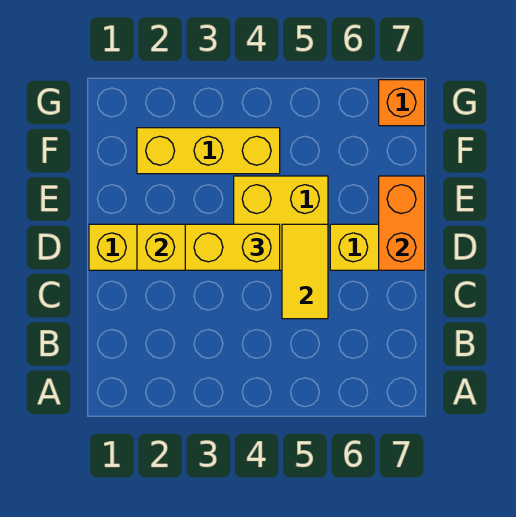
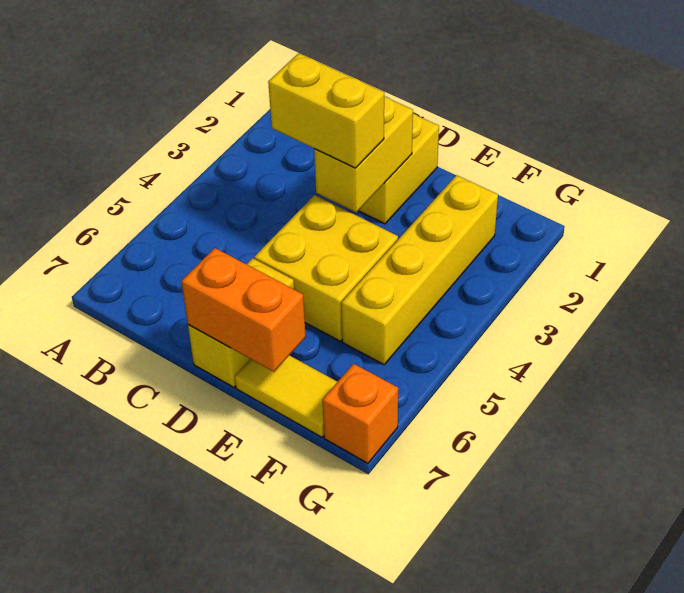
yellow 1x2 tile [282,224,328,319] -> yellow 1x2 tile moved to [235,355,337,437]
yellow 1x2 brick [185,224,280,270] -> yellow 1x2 brick turned to [268,53,384,168]
yellow 1x3 brick [137,128,280,174] -> yellow 1x4 brick [341,175,498,365]

